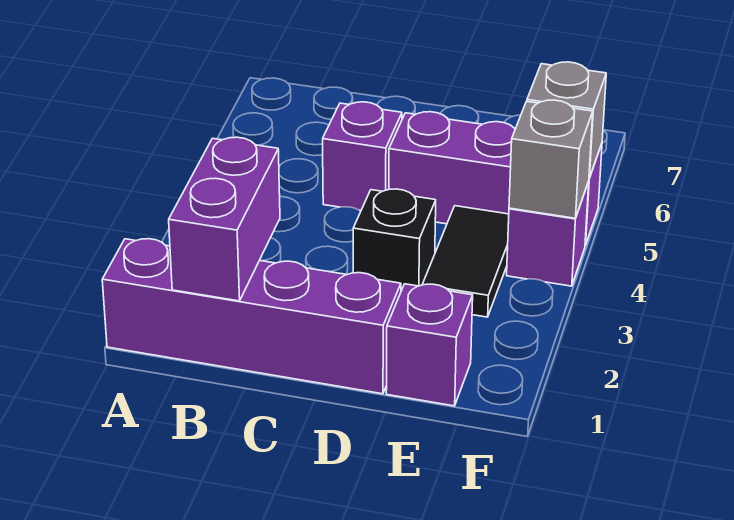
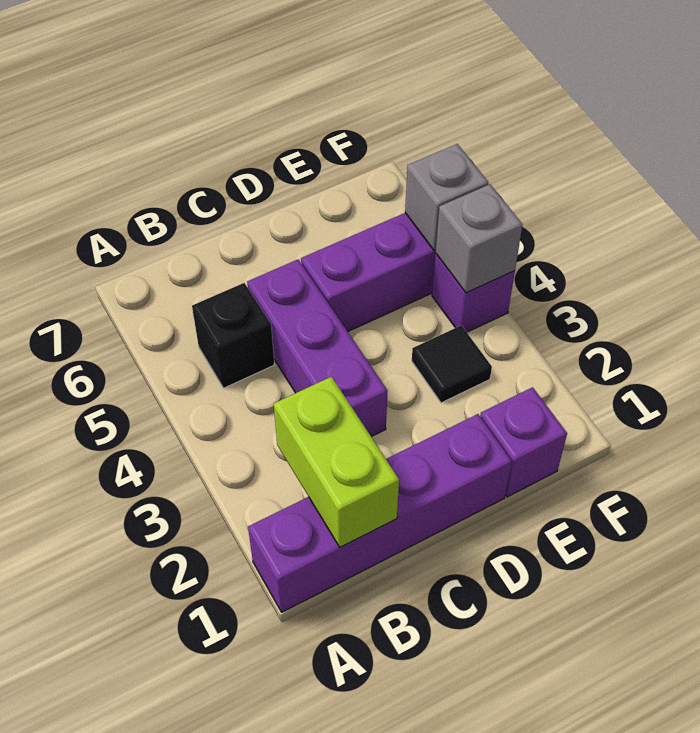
purple 1x2 brick [169,137,280,301] -> lime 1x2 brick [274,377,399,547]
purple 1x1 brick [323,102,402,210] -> purple 1x3 brick [247,259,388,437]
black 1x1 brick [353,189,436,291] -> black 1x1 brick moved to [192,283,274,388]
black 1x2 tile [422,206,509,317] -> black 1x1 tile [412,325,492,403]

